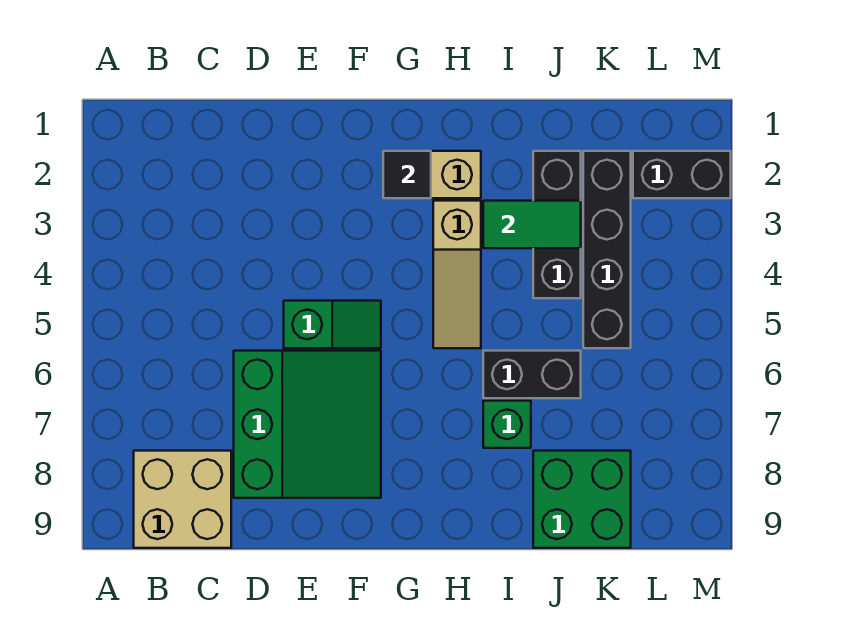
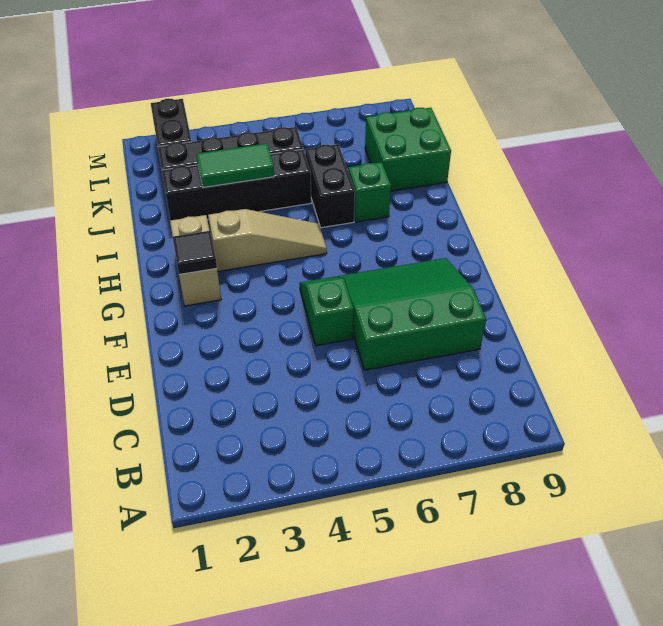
tan 2x2 brick [134,451,231,548] -> none
green 1x2 tile [483,201,581,248] -> green 1x2 tile turned to [197,143,274,188]
black 1x3 brick [533,151,581,298] -> black 1x4 brick [162,149,311,220]

